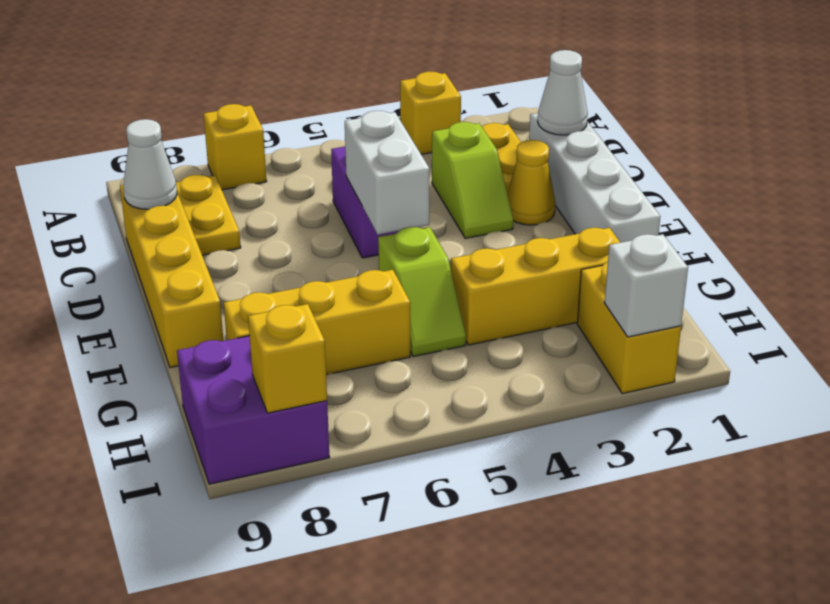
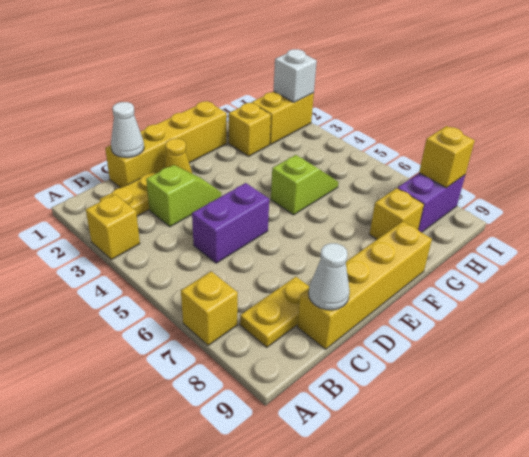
white 1x4 brick [529,113,660,243] -> yellow 1x4 brick [105,101,227,188]
white 1x2 brick [345,111,430,235] -> none
yellow 1x3 brick [451,228,620,345] -> yellow 1x1 brick [229,103,271,156]
yellow 1x3 brick [224,270,410,375] -> yellow 1x1 brick [369,188,424,239]
purple 2x2 brick [177,336,330,484] -> purple 1x2 brick [397,173,465,232]

